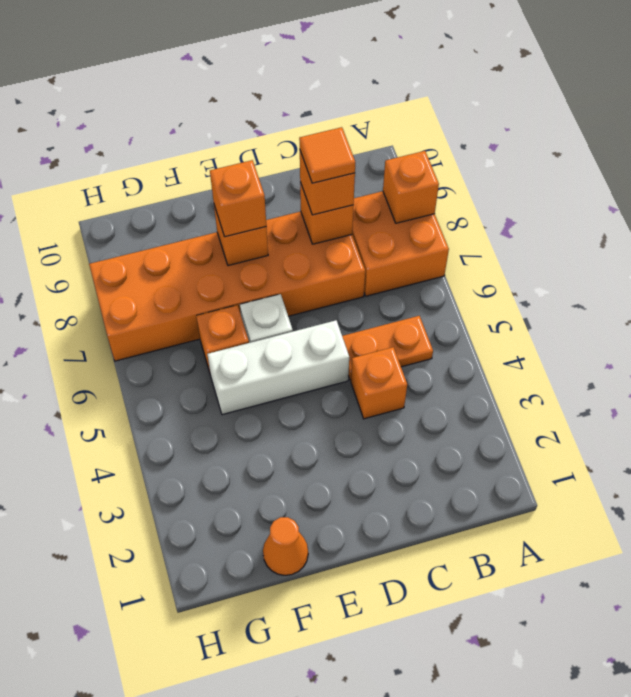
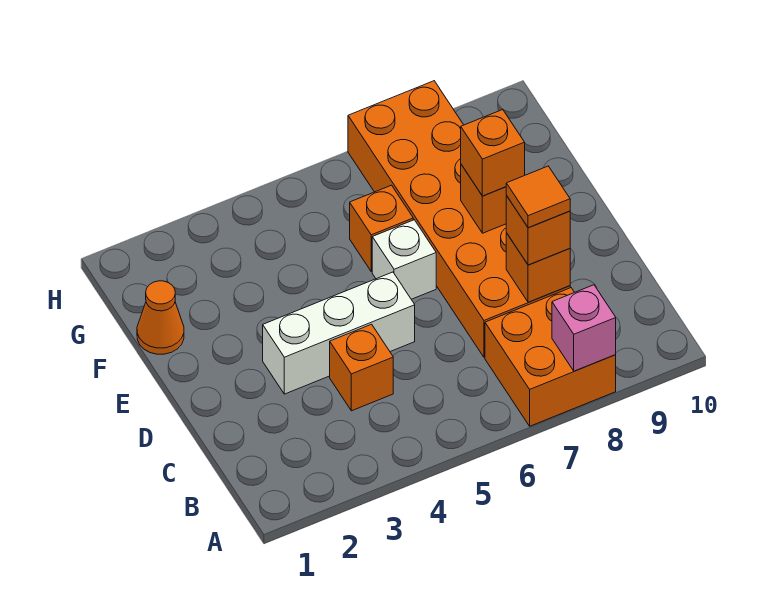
orange 1x1 brick [383,151,439,223] -> pink 1x1 brick [552,285,616,371]
orange 1x2 plate [342,316,433,380] -> none
white 1x3 brick [207,320,349,415] -> white 1x3 brick turned to [263,272,415,394]

